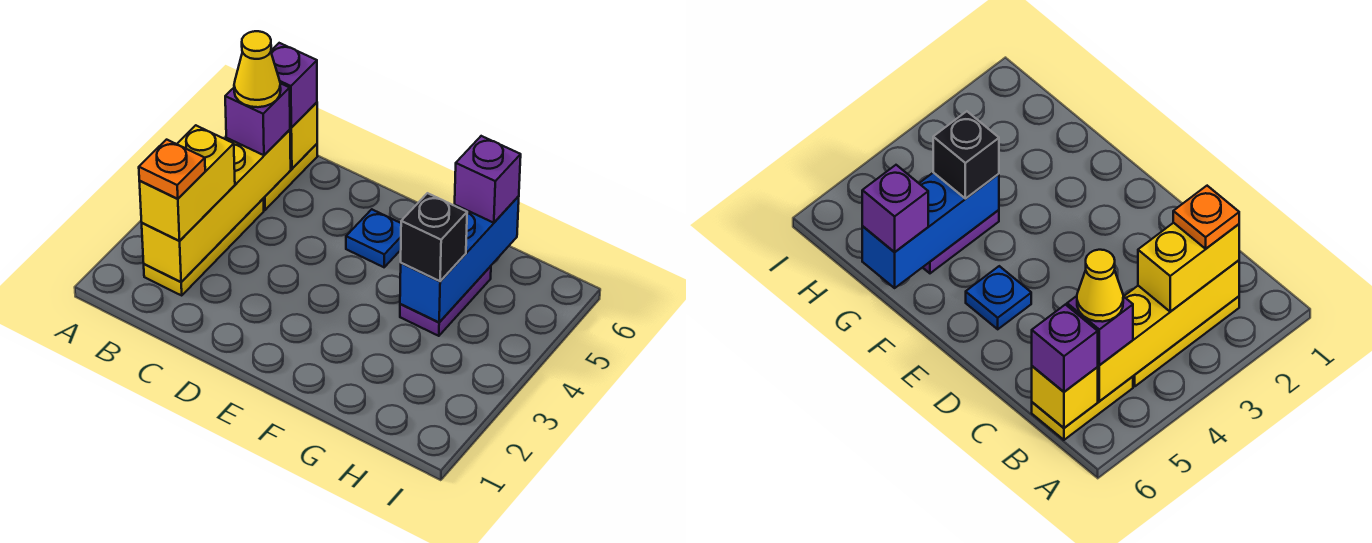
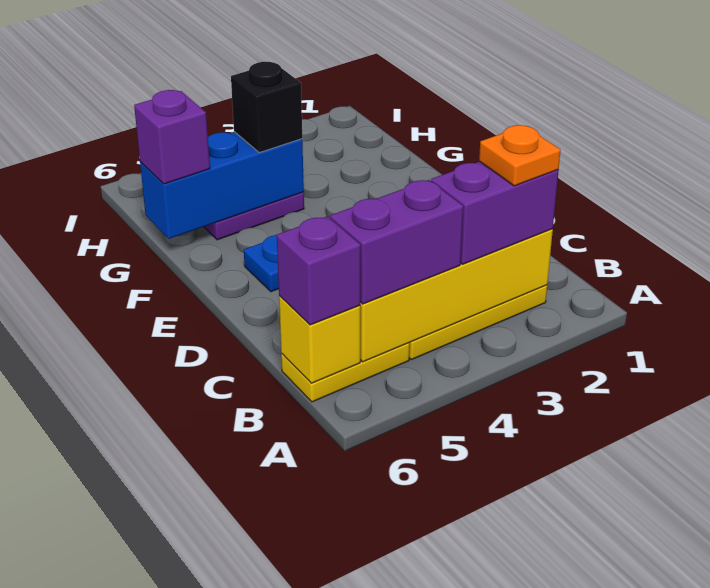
yellow 1x2 brick [139,125,235,241] -> purple 1x2 brick [431,161,559,264]
purple 1x1 brick [225,83,290,155] -> purple 1x2 brick [330,180,463,304]
yellow 1x1 cone [234,31,281,107] -> none

